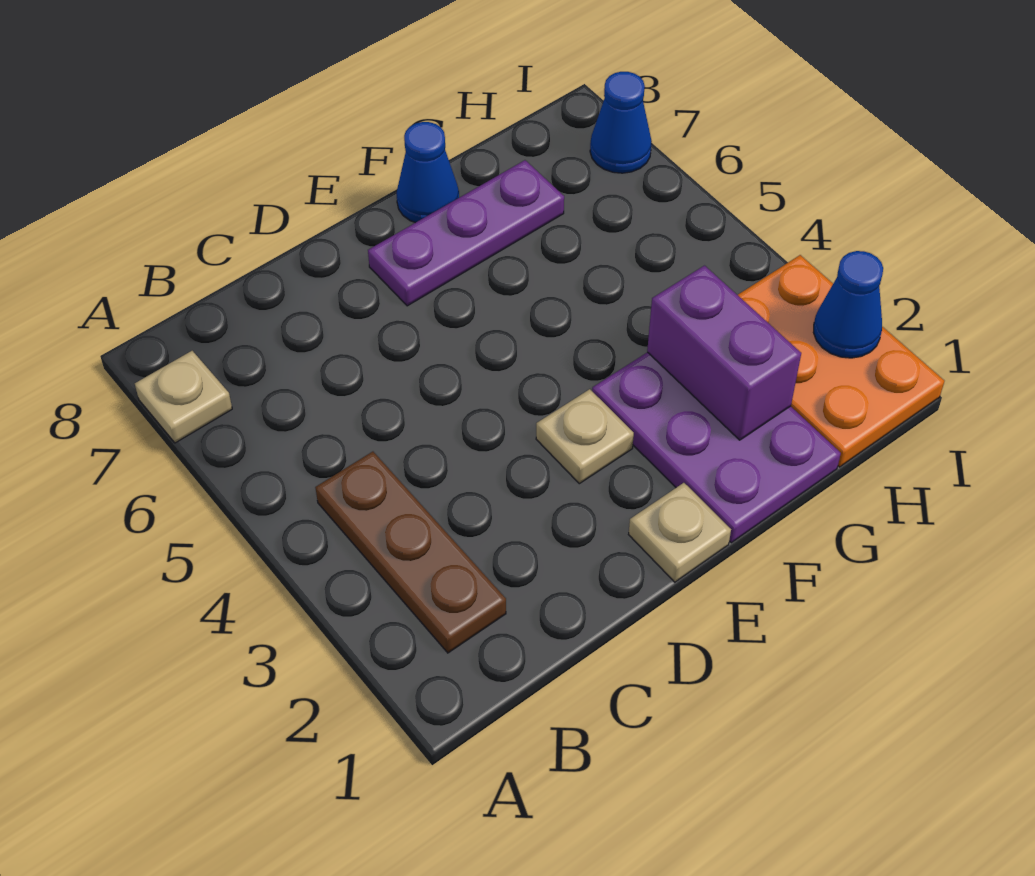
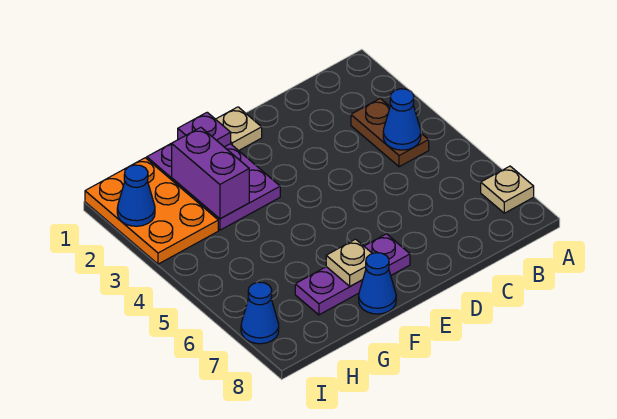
brown 1x3 plate [315,452,506,653] -> brown 1x2 plate [351,98,429,167]
none -> blue 1x1 cone [383,89,421,150]
tan 1x1 plate [536,389,634,484] -> tan 1x1 plate moved to [326,239,372,286]
none -> purple 1x1 plate [178,112,231,147]

